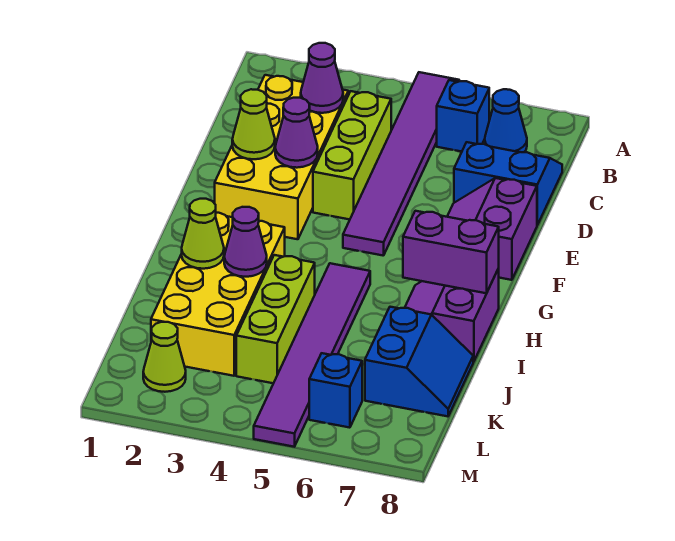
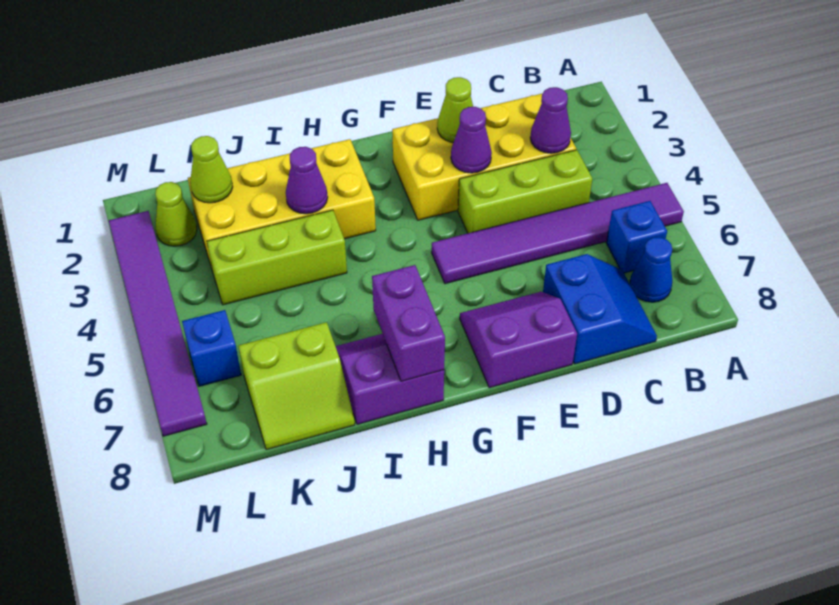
purple 1x6 tile [254,263,370,447] -> purple 1x6 tile turned to [109,211,207,436]
lime 1x1 cone [182,199,224,269] -> lime 1x1 cone moved to [190,136,233,203]
blue 2x2 slope [365,307,473,416] -> lime 2x2 slope [239,322,355,450]

